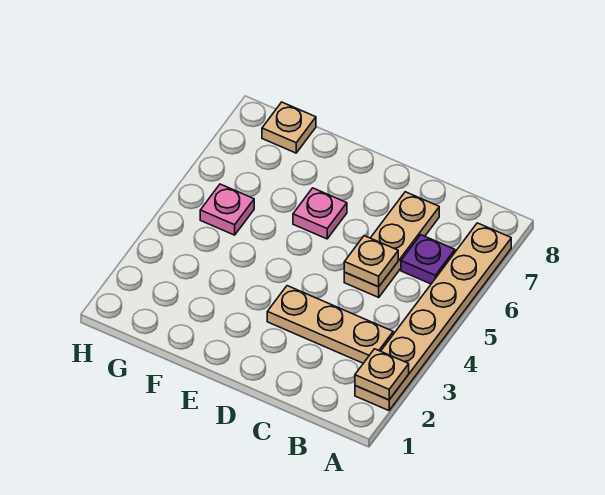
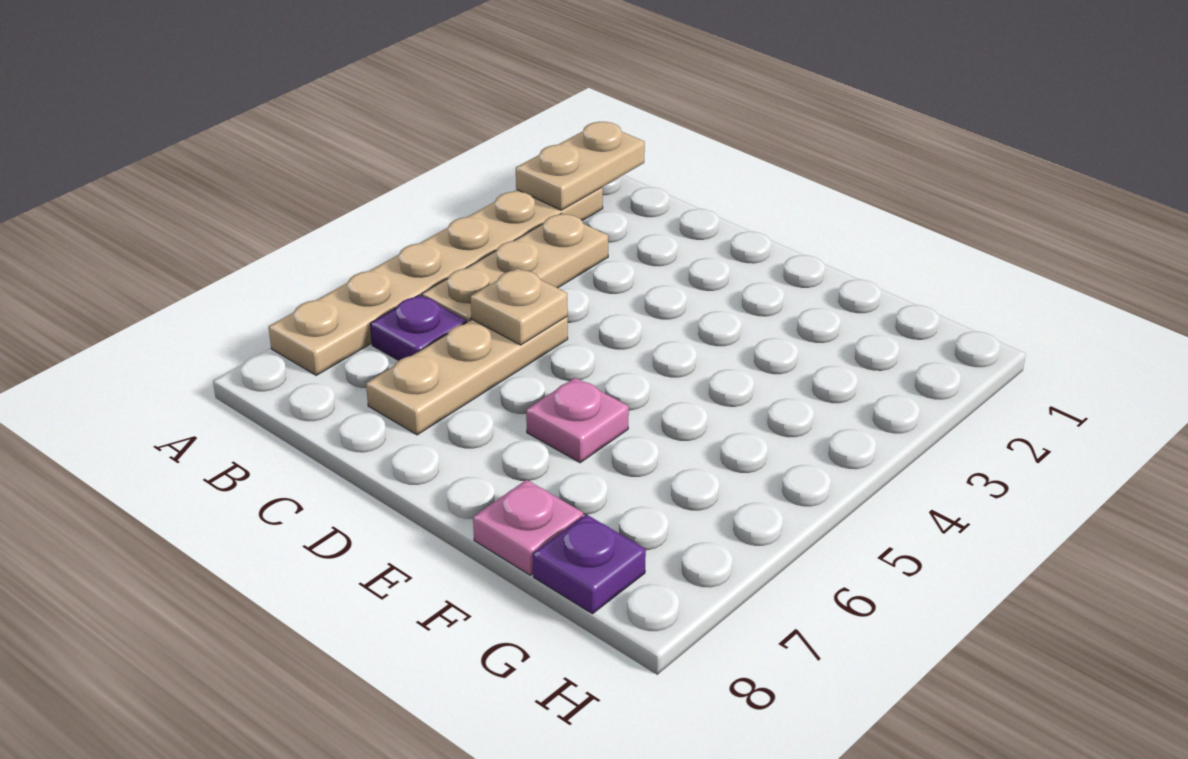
tan 1x1 plate [355,349,409,400] -> tan 1x2 plate [516,122,645,210]
tan 1x3 plate [267,286,393,363] -> tan 1x3 plate turned to [422,214,608,322]
pink 1x1 plate [200,184,254,235] -> pink 1x1 plate moved to [473,480,583,575]
tan 1x1 plate [262,102,316,153] -> purple 1x1 plate [533,514,646,614]

